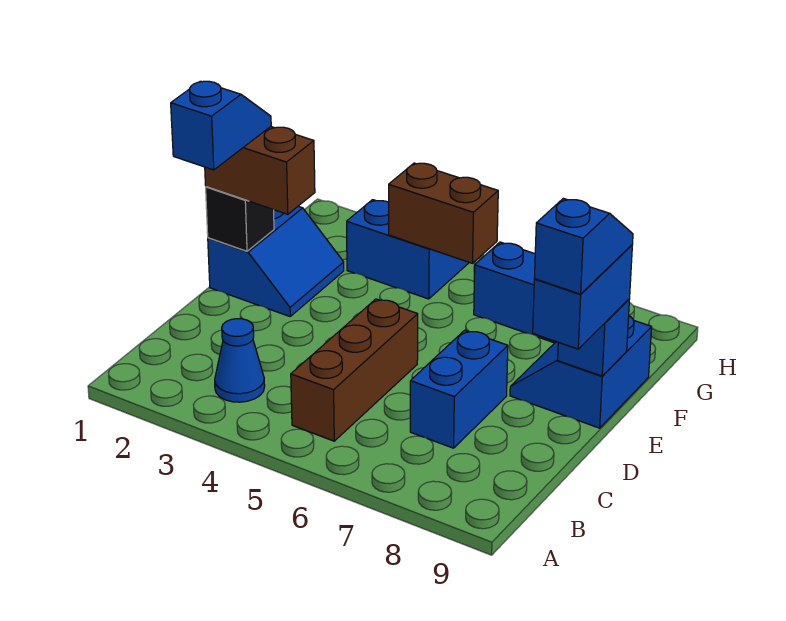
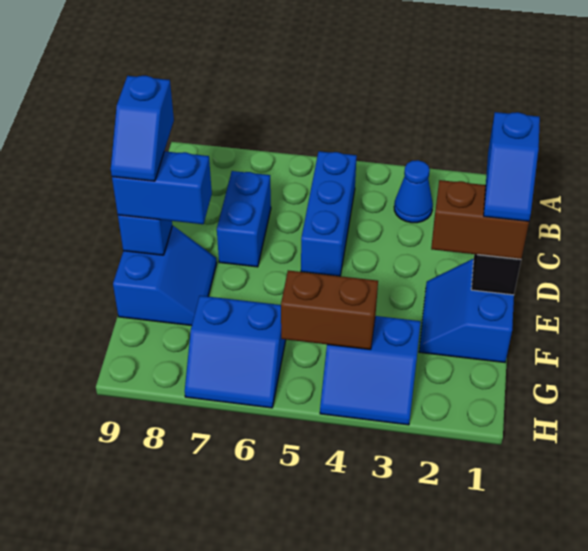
brown 1x3 brick [291,299,418,441] -> blue 1x3 brick [301,151,357,276]
blue 1x2 brick [533,245,632,349] -> blue 1x2 brick turned to [112,151,212,224]

